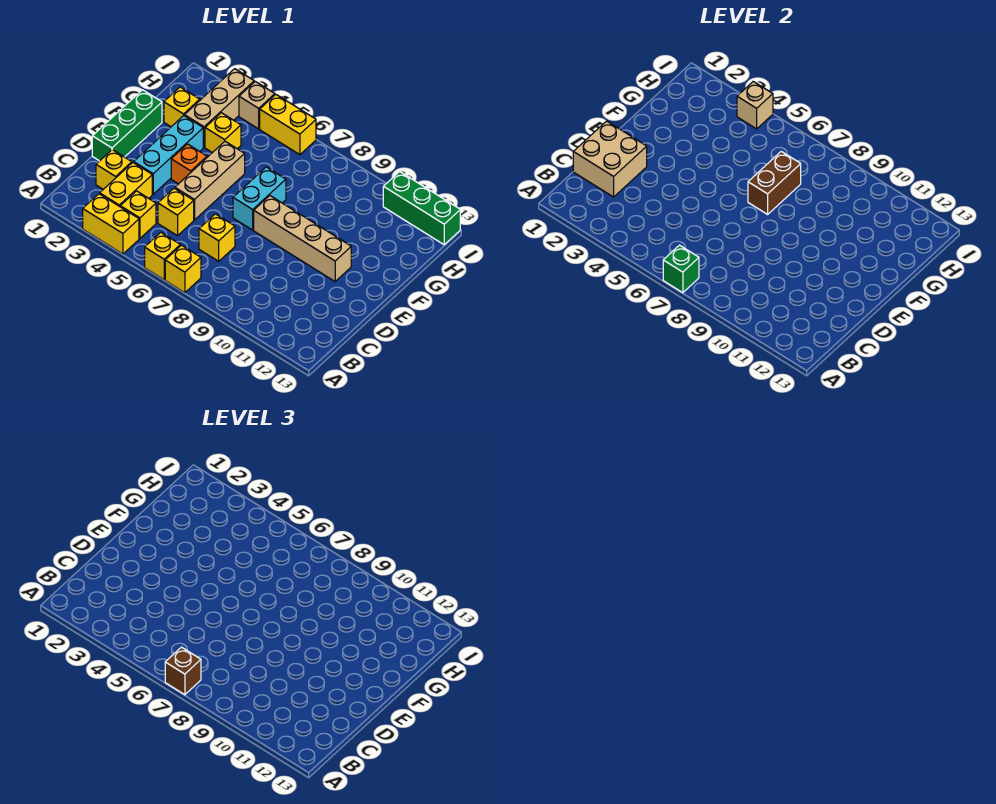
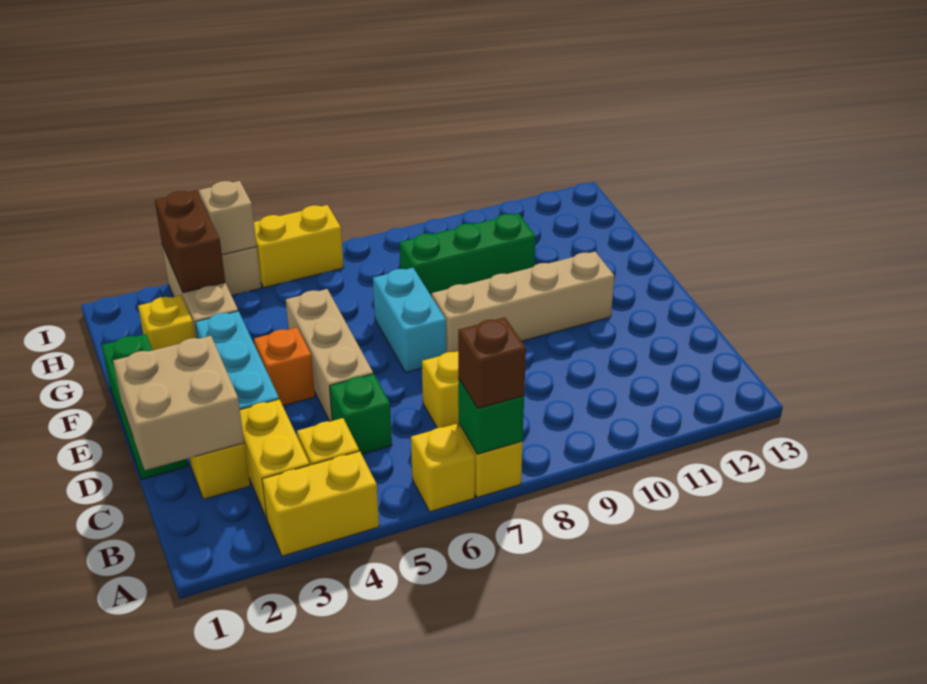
yellow 1x1 brick [158,188,194,236] -> green 1x1 brick [330,374,392,454]
brown 1x2 brick [748,151,801,214] -> brown 1x2 brick moved to [155,191,225,293]
yellow 1x1 brick [205,113,241,153] -> none
green 1x3 brick [383,172,460,245] -> green 1x3 brick moved to [400,213,536,296]

